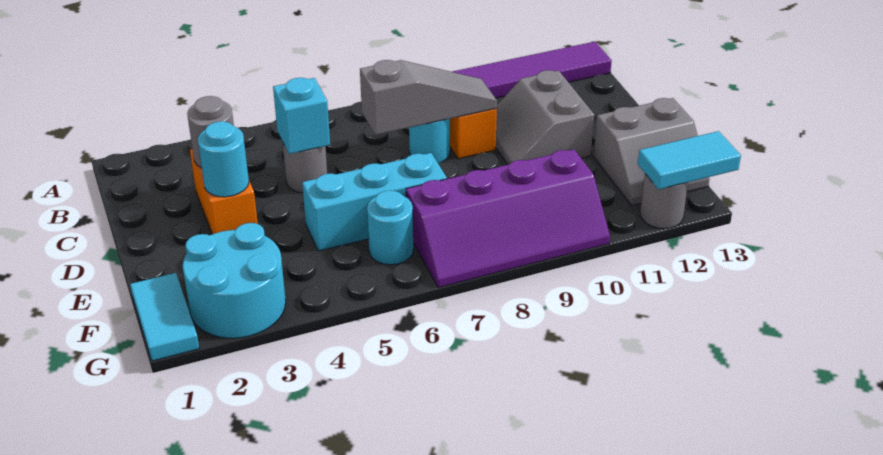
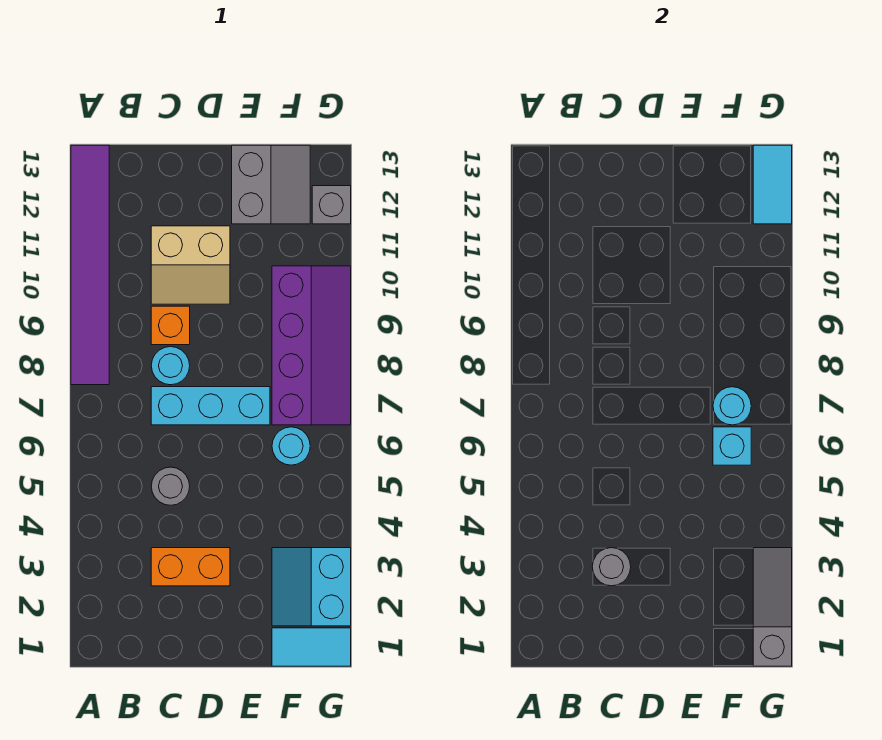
cyan 1x1 brick [273,78,330,154] -> cyan 1x1 brick moved to [713,427,751,465]
grey 1x3 slope [360,60,497,135] -> grey 1x3 slope moved to [753,548,792,666]
grey 2x2 slope [496,70,594,165] -> tan 2x2 slope [151,226,230,304]
cyan 1x1 round brick [198,121,249,197] -> cyan 1x1 round brick moved to [713,387,751,425]
cyan 1x3 brick [302,153,447,251] -> cyan 1x3 brick turned to [151,387,270,425]
cyan 2x2 round brick [183,223,286,338] -> cyan 2x2 slope [272,548,351,626]
grey 1x1 round brick [640,174,688,229] -> grey 1x1 brick [312,186,351,224]

